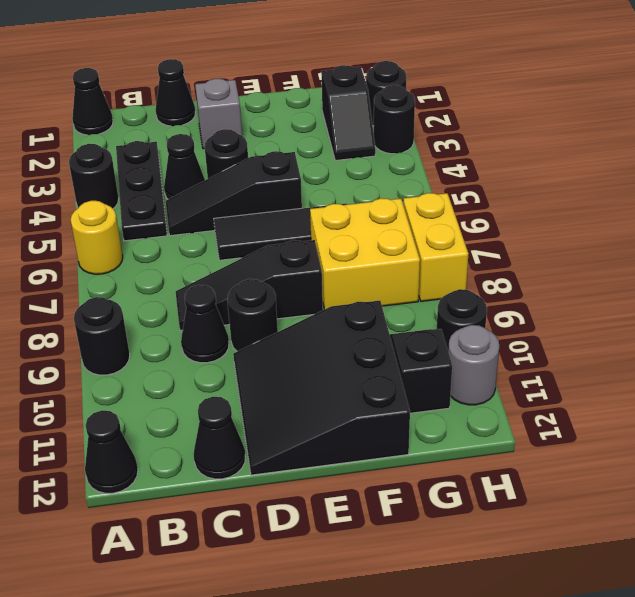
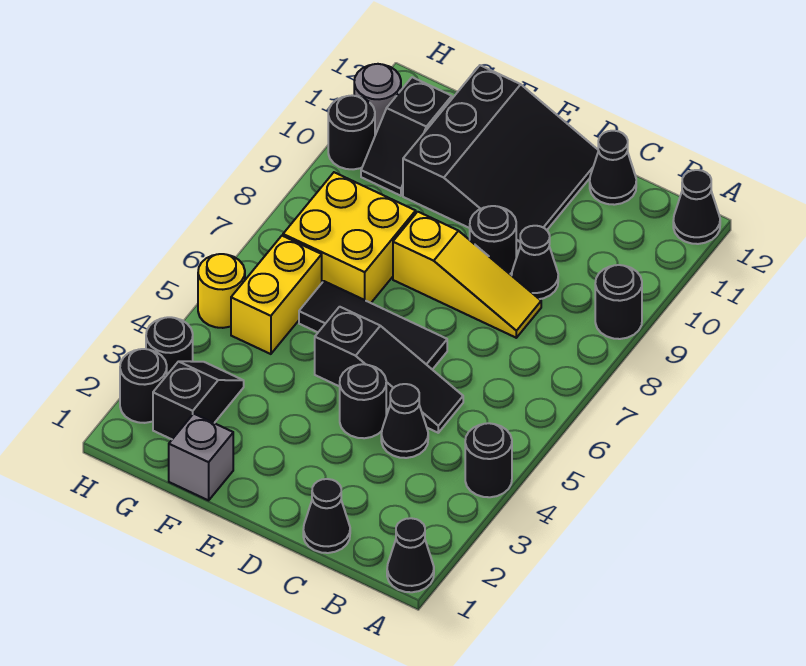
yellow 1x1 round brick [71,201,123,274] -> yellow 1x1 round brick moved to [198,254,245,328]
black 1x3 plate [116,141,167,241] -> none
black 1x3 slope [176,240,323,331] -> yellow 1x3 slope [393,212,541,338]
grey 1x1 brick [195,79,242,149] -> grey 1x1 brick moved to [169,414,233,500]
yellow 1x2 brick [403,193,469,301] -> yellow 1x2 brick moved to [231,236,322,354]

